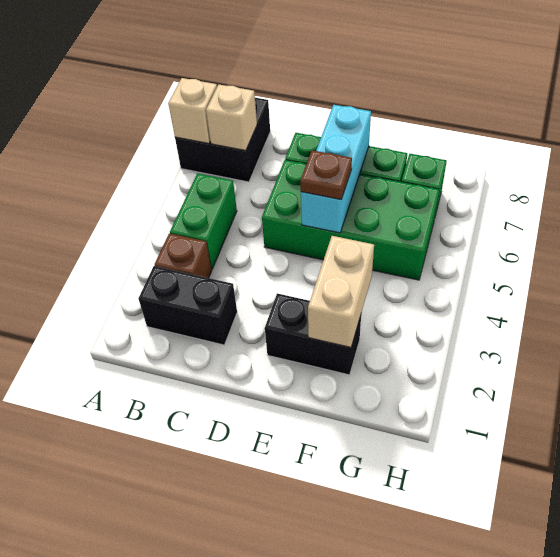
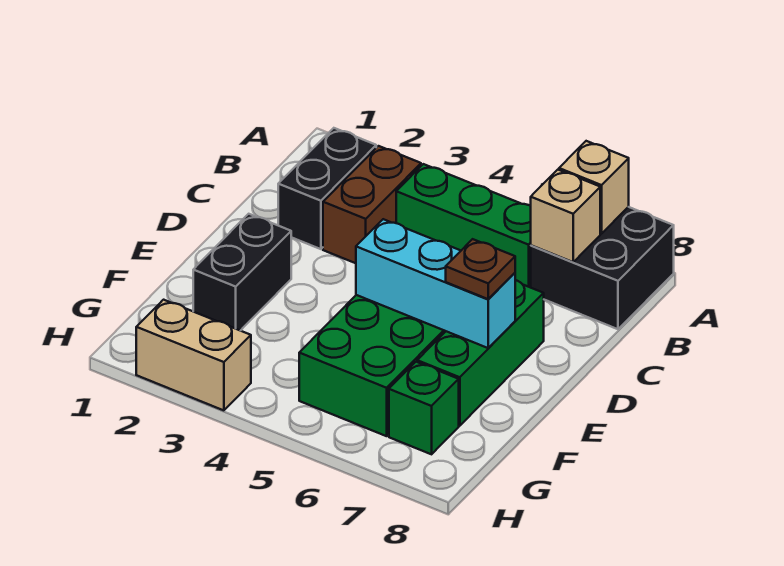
brown 1x1 brick [155,233,212,278] -> brown 1x2 brick [323,146,421,263]
green 1x2 brick [170,173,237,269] -> green 1x3 brick [396,164,531,287]
brown 1x1 plate [300,150,352,200] -> brown 1x1 plate moved to [446,239,515,299]
tan 1x2 brick [308,236,374,348] -> tan 1x2 brick moved to [136,300,251,410]

